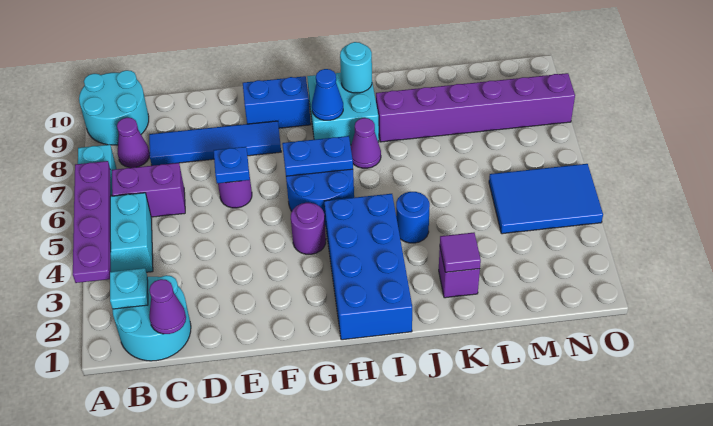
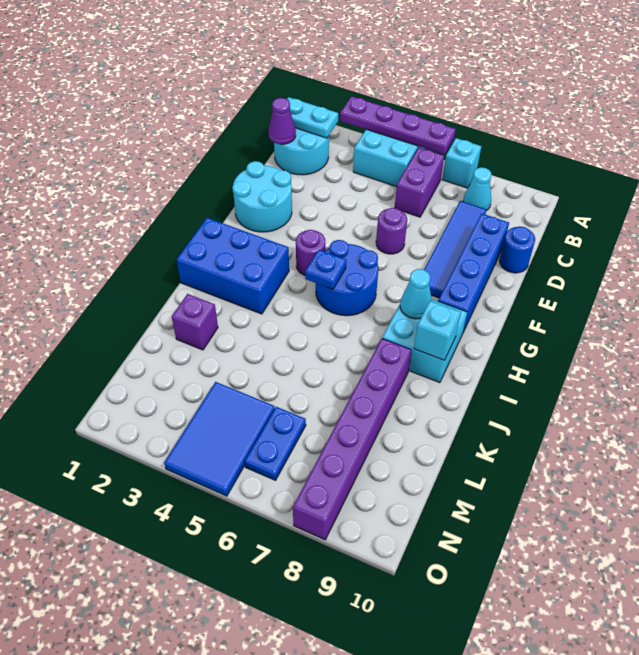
cyan 2x2 round brick [79,70,149,145] -> cyan 2x2 round brick moved to [232,161,292,232]
cyan 1x1 plate [110,268,148,309] -> cyan 1x2 plate [287,97,338,138]
purple 1x1 cone [117,118,150,168] -> cyan 1x1 cone [463,167,492,211]
blue 1x1 plate [214,147,250,183] -> blue 1x1 plate moved to [305,250,346,289]
blue 1x2 brick [243,76,311,128] -> blue 1x4 brick [438,214,509,332]
blue 1x2 plate [282,136,353,176] -> blue 1x2 plate moved to [245,407,306,480]
blue 2x4 brick [324,194,412,340] -> blue 2x3 brick [176,218,289,314]
blue 1x1 cone [312,69,343,120] -> cyan 1x1 cone [400,269,432,319]
purple 1x1 cone [351,118,381,168] -> none
cyan 1x1 round brick [340,42,372,93] -> cyan 1x1 brick [414,301,461,360]
blue 1x1 round brick [396,192,430,243] -> blue 1x1 round brick moved to [499,226,535,273]
purple 1x1 tile [440,233,481,272] -> none

